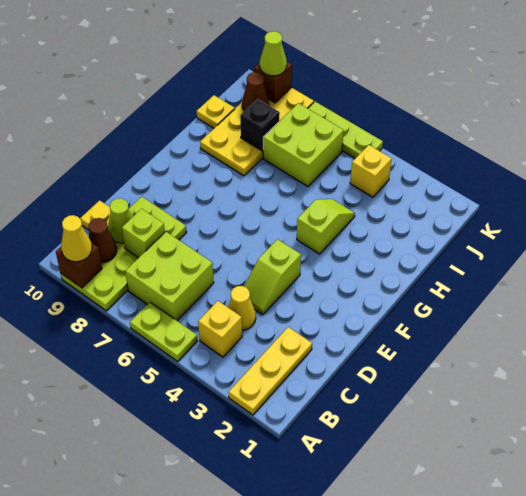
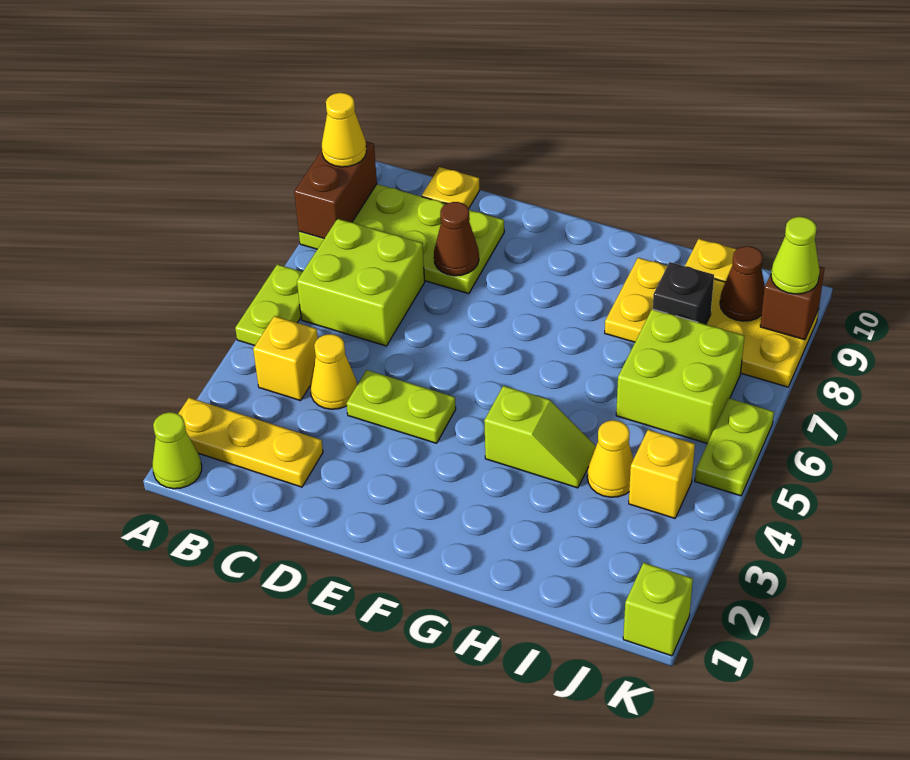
brown 1x1 brick [56,243,102,288] -> brown 1x2 brick [294,141,377,239]
brown 1x1 cone [89,218,117,263] -> brown 1x1 cone moved to [434,202,479,276]
lime 1x1 brick [122,209,165,258] -> lime 1x1 brick moved to [623,563,693,656]
lime 1x1 cone [108,198,132,243] -> lime 1x1 cone moved to [152,412,202,489]
lime 1x2 slope [244,239,301,315] -> lime 1x2 plate [346,370,456,443]
none -> yellow 1x1 cone [587,420,634,497]
lime 1x3 plate [308,102,383,158] -> lime 1x2 plate [695,398,774,496]

